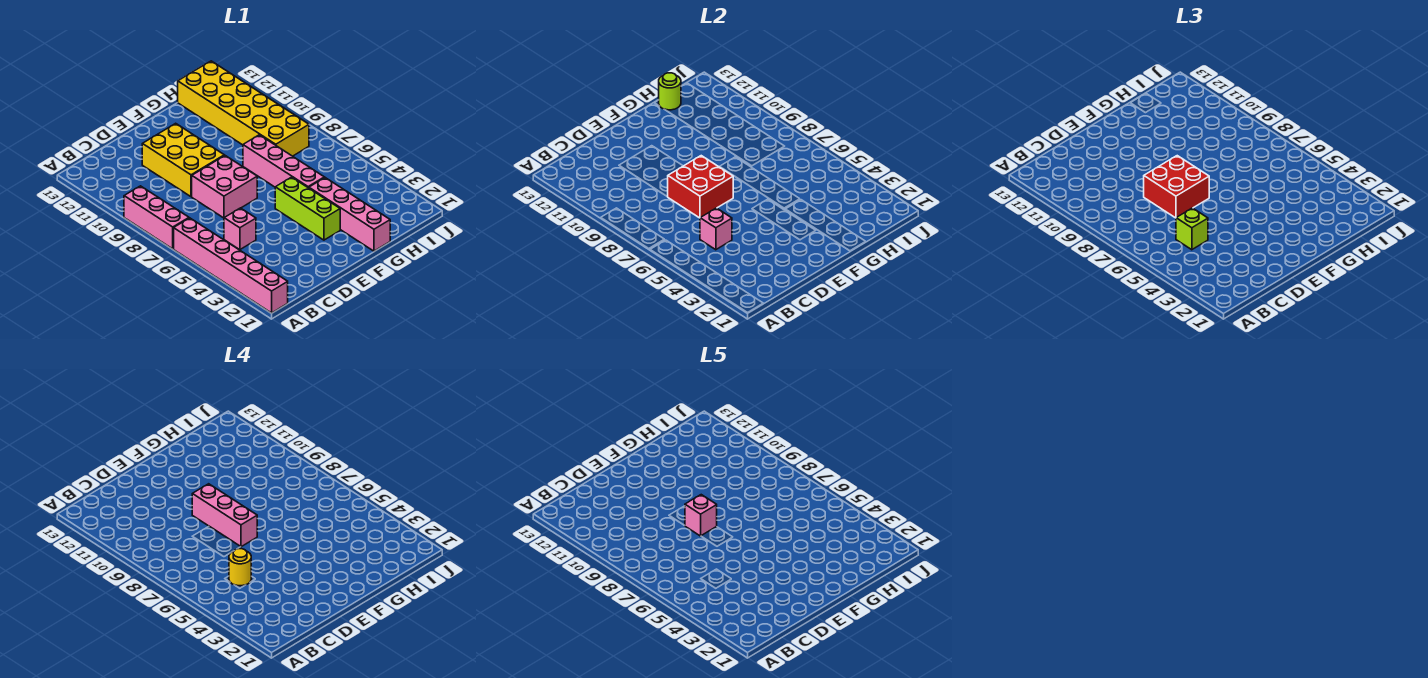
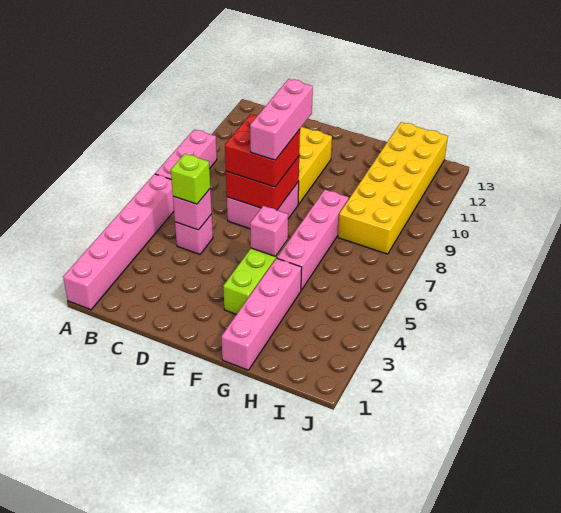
yellow 1x1 round brick [229,549,251,586] -> none
pink 1x1 brick [685,495,717,536] -> pink 1x1 brick moved to [250,206,288,256]
lime 1x1 round brick [659,73,681,110] -> none

